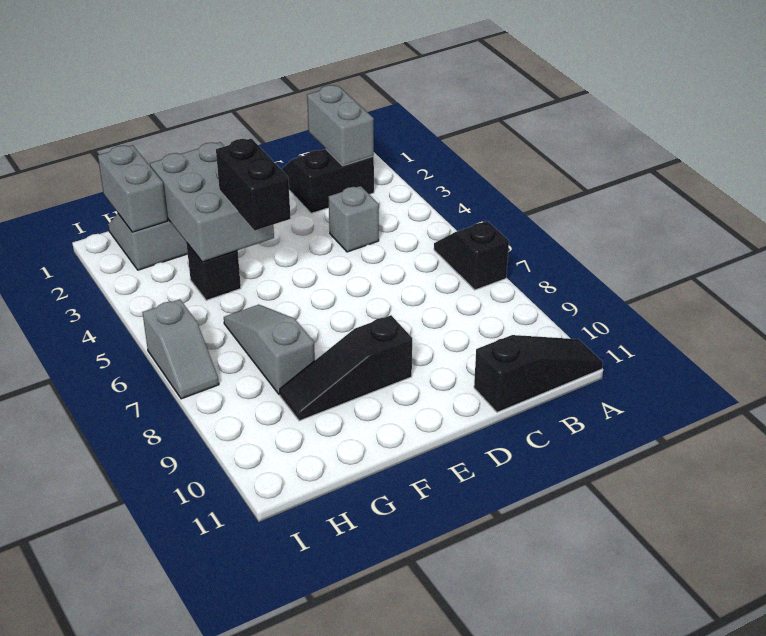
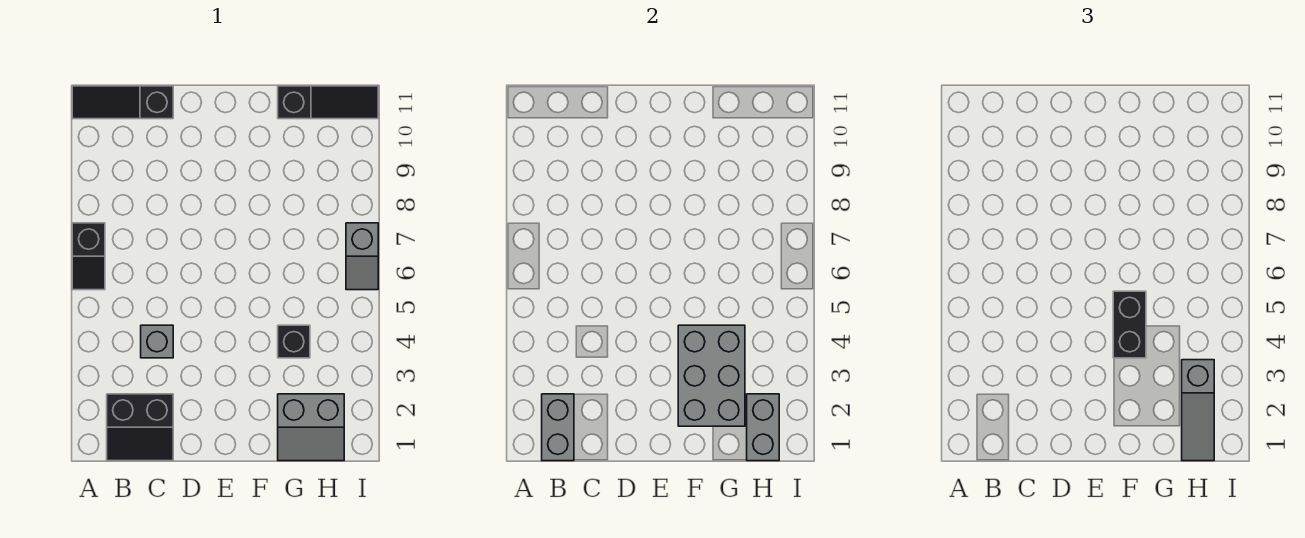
black 1x3 slope [280,315,412,421] -> black 1x3 slope moved to [278,86,378,119]
grey 1x3 slope [224,305,315,395] -> grey 1x3 slope moved to [1182,360,1214,461]
grey 1x2 slope [143,299,219,399] -> grey 1x2 slope turned to [346,223,378,290]

